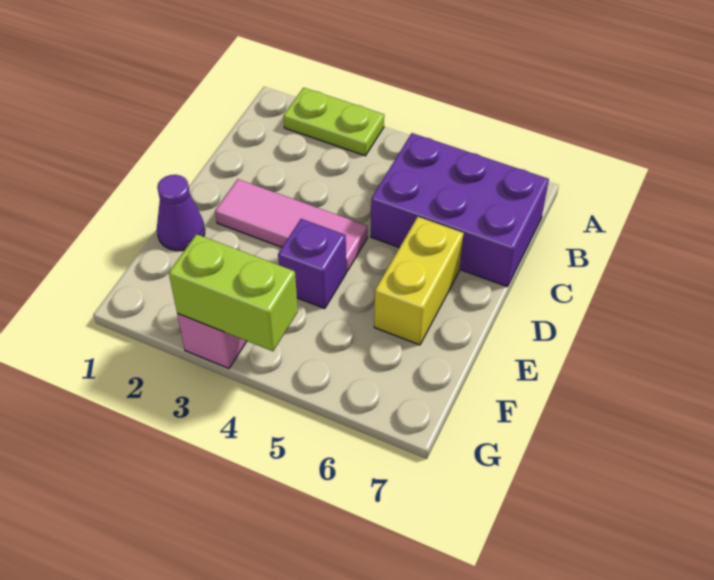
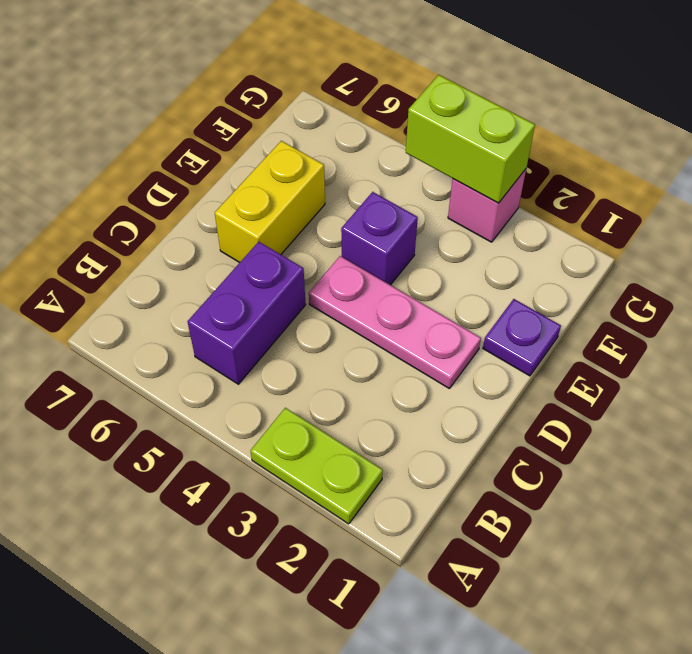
purple 2x3 brick [371,133,549,287] -> purple 1x2 brick [188,242,306,384]
pink 1x3 tile [215,179,368,271] -> pink 1x3 plate [309,256,481,389]
purple 1x1 cone [157,175,205,251] -> purple 1x1 plate [483,299,561,376]

